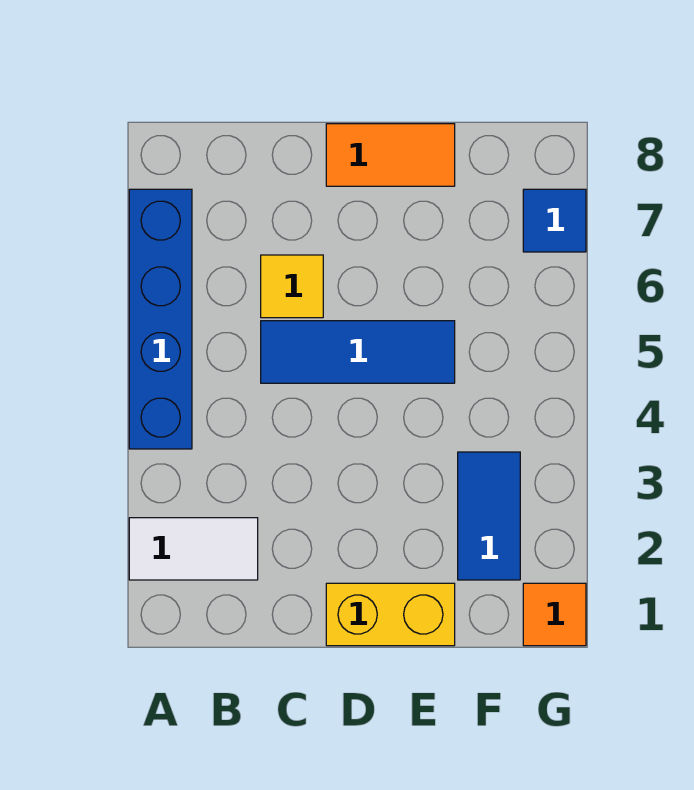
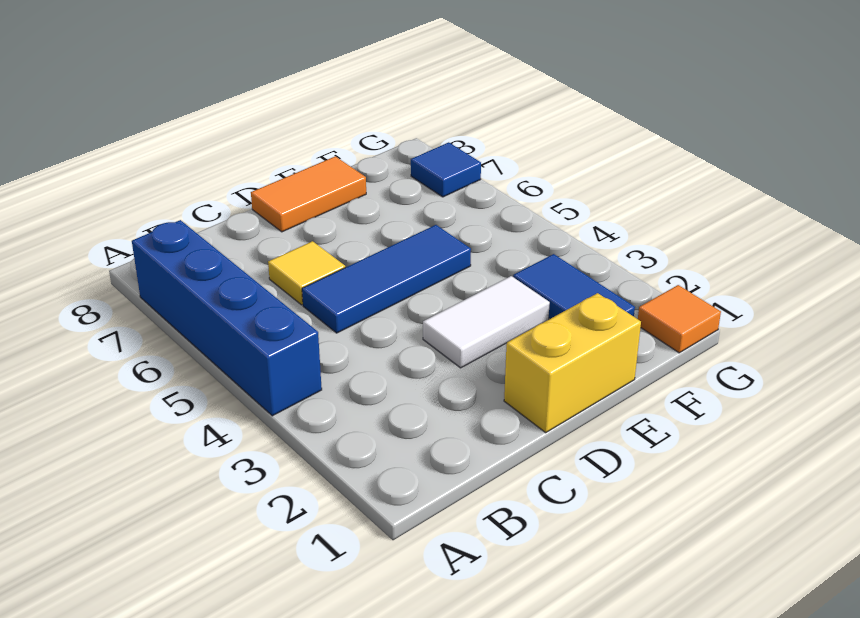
white 1x2 tile [129,518,258,580] -> white 1x2 tile moved to [423,276,550,368]

